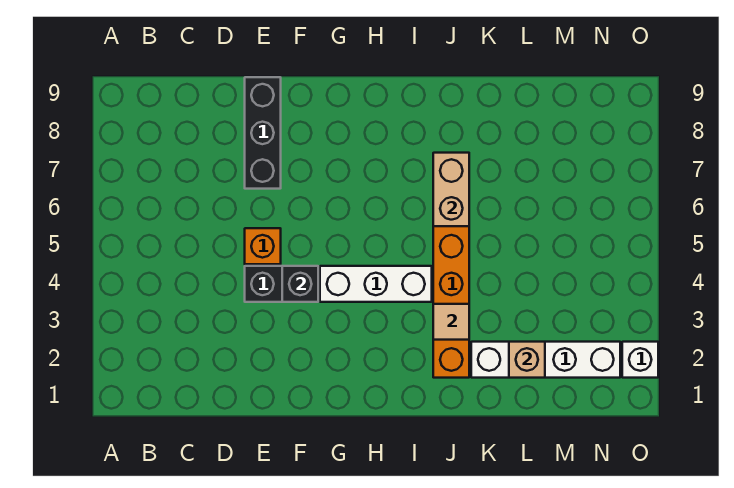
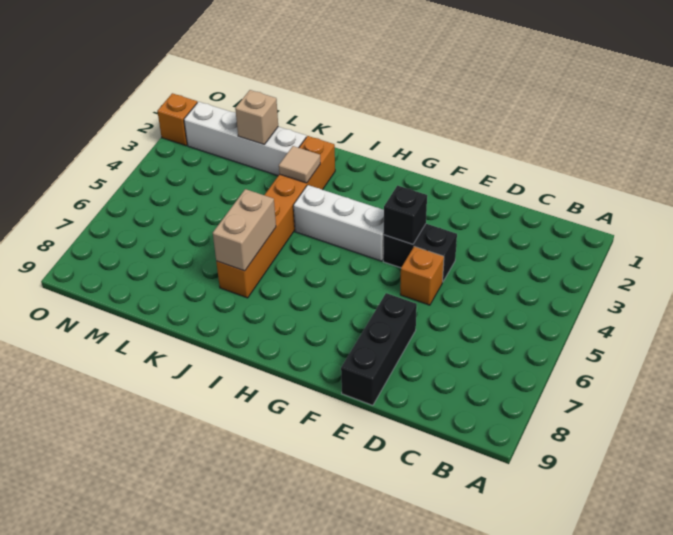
white 1x1 brick [622,342,658,378] -> orange 1x1 brick [157,93,197,146]

